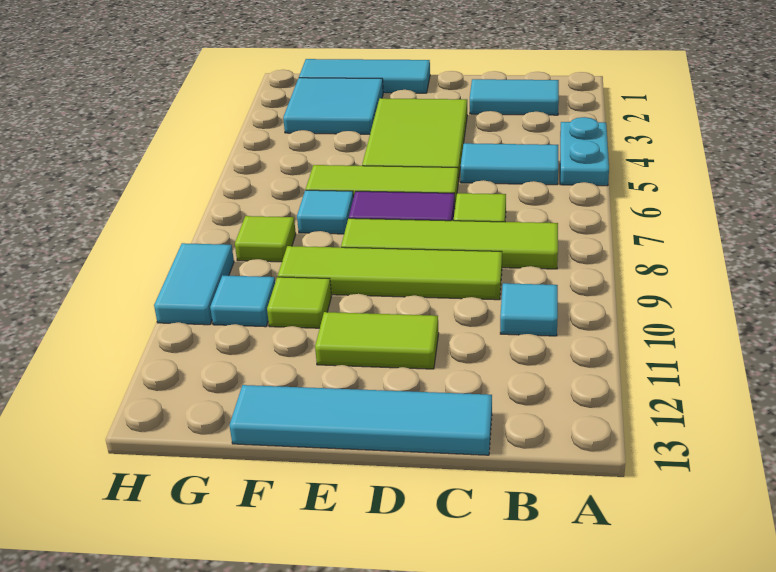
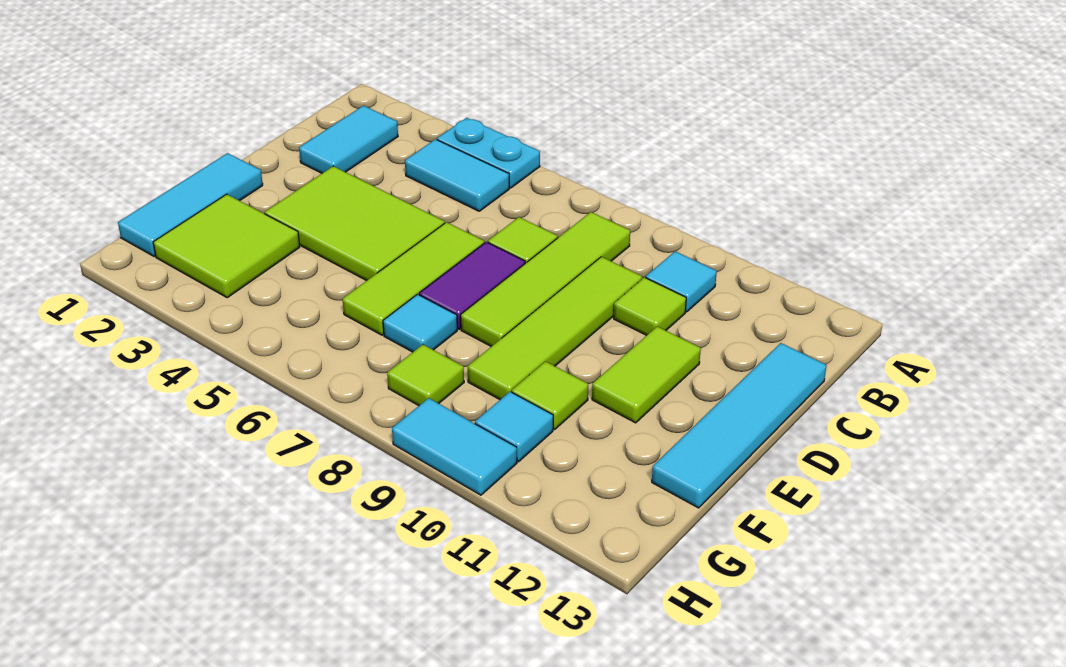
cyan 1x2 tile [461,143,558,185] -> cyan 1x2 tile turned to [405,139,509,211]
none -> lime 1x1 tile [614,277,686,335]
cyan 2x2 tile [283,78,383,134] -> lime 2x2 tile [153,194,300,298]

